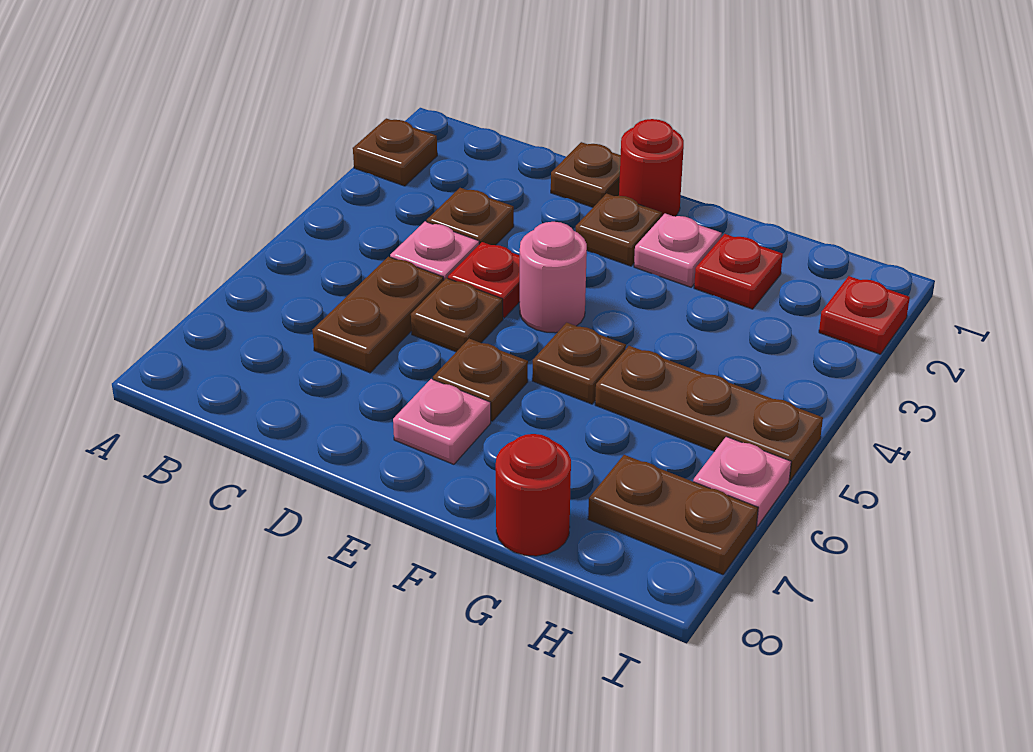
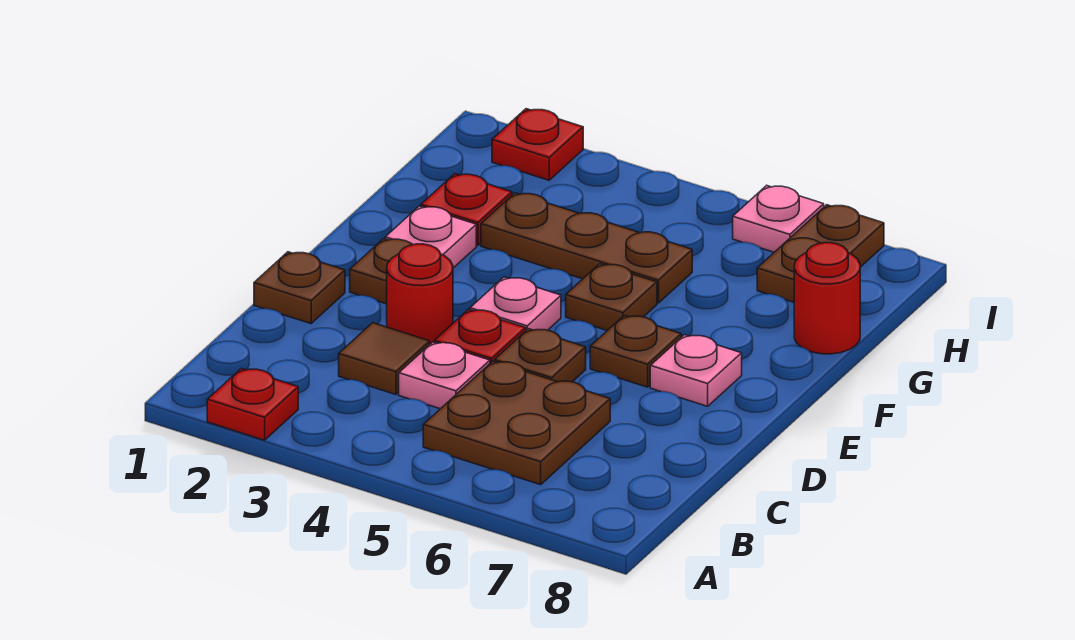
brown 1x1 plate [353,118,437,186] -> red 1x1 plate [207,368,298,440]
brown 1x1 plate [427,188,514,245] -> brown 1x1 tile [339,323,430,395]
brown 1x2 plate [313,257,444,373] -> brown 2x2 plate [423,361,610,485]
red 1x1 round brick [619,119,684,216] -> red 1x1 round brick moved to [387,244,453,344]
pink 1x1 round brick [520,222,587,333] -> pink 1x1 plate [470,277,561,330]
brown 1x3 plate [595,346,823,480] -> brown 1x3 plate turned to [481,193,692,303]

